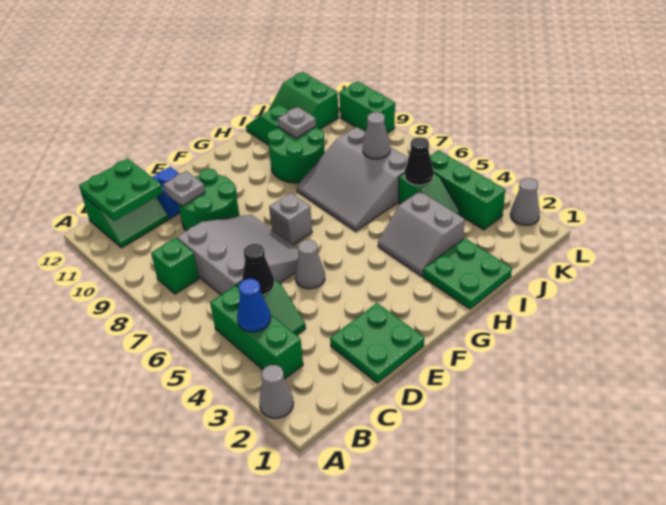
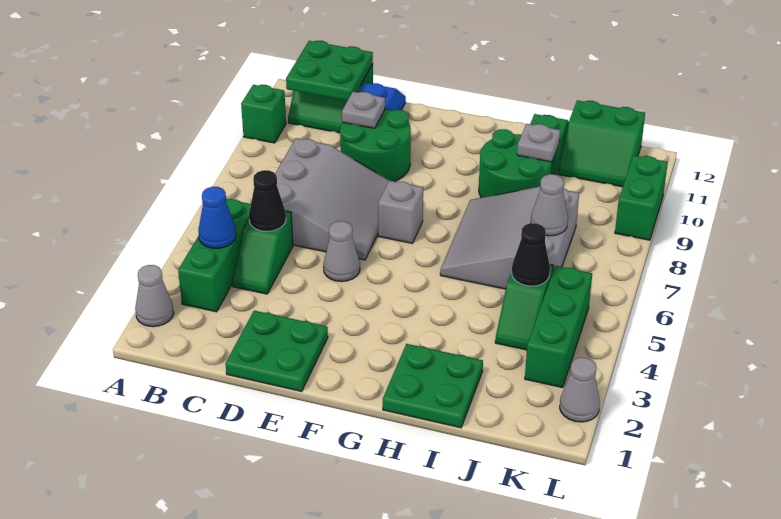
green 1x1 brick [151,238,199,294] -> green 1x1 brick moved to [241,85,286,143]
grey 2x2 slope [378,191,465,276] -> none
green 2x2 slope [268,72,339,129] -> green 2x2 slope turned to [559,100,645,187]

